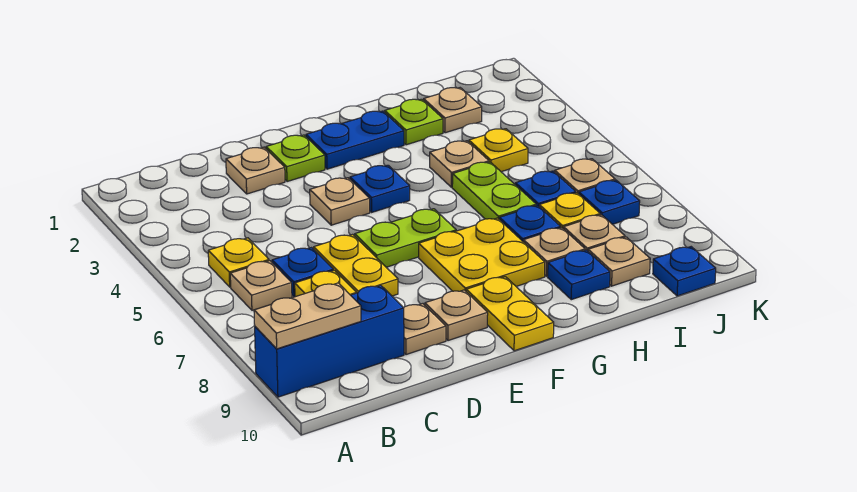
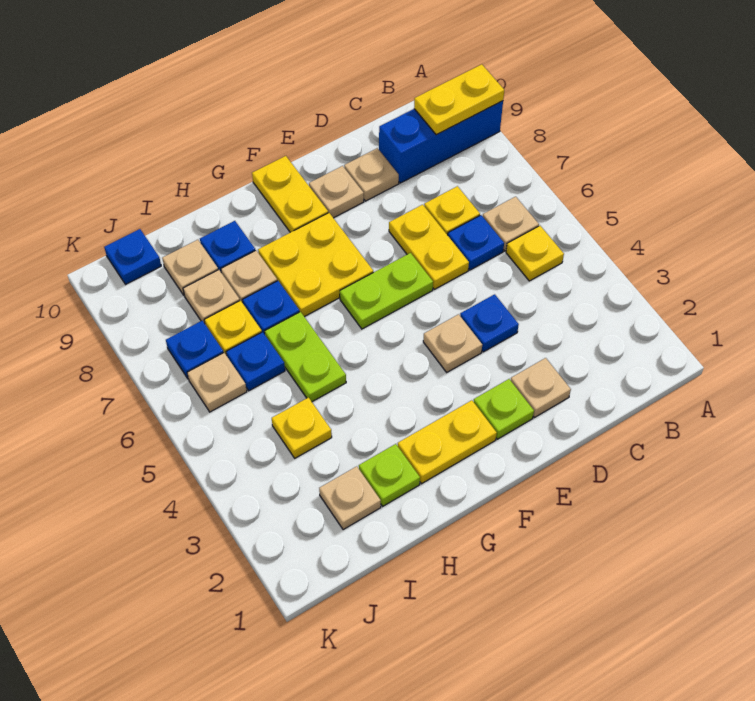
tan 1x2 plate [254,283,361,349] -> yellow 1x2 plate [414,64,504,135]
blue 1x2 plate [306,111,404,169] -> yellow 1x2 plate [398,400,497,484]
blue 1x1 plate [350,165,410,212] -> blue 1x1 plate moved to [460,294,519,352]
tan 1x1 plate [430,141,489,187] -> none

